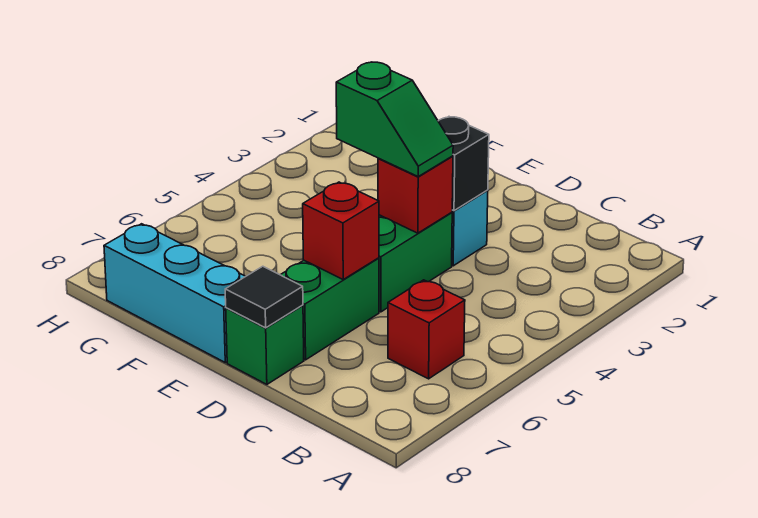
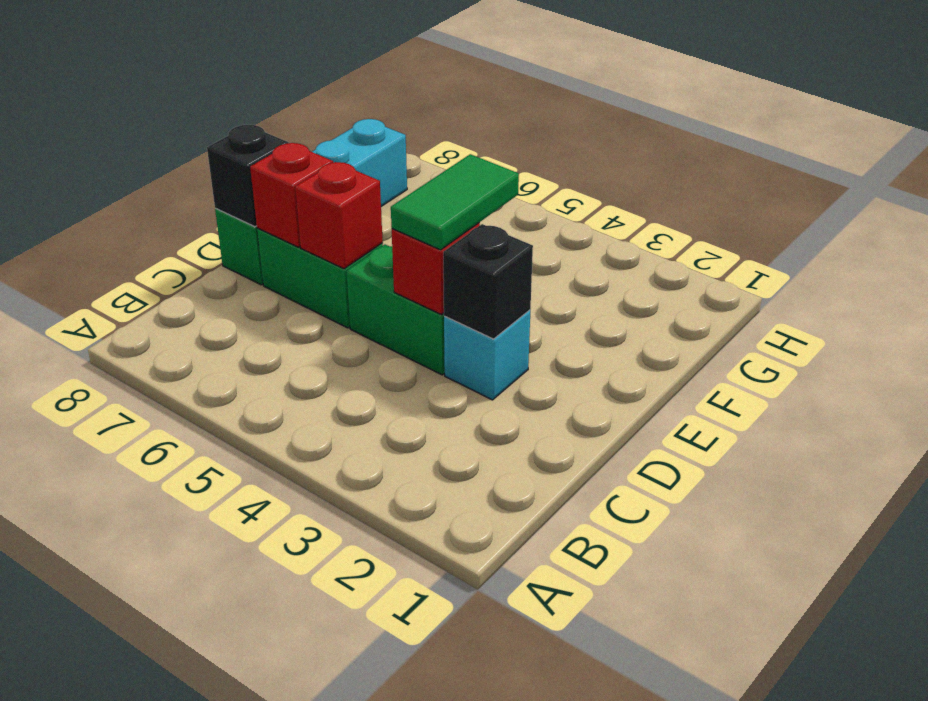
red 1x1 brick [388,280,465,379] -> red 1x1 brick moved to [250,143,333,247]
green 1x2 slope [336,62,453,176] -> green 1x2 tile [391,154,519,250]
black 1x1 tile [225,266,303,328] -> black 1x1 brick [207,125,289,227]

